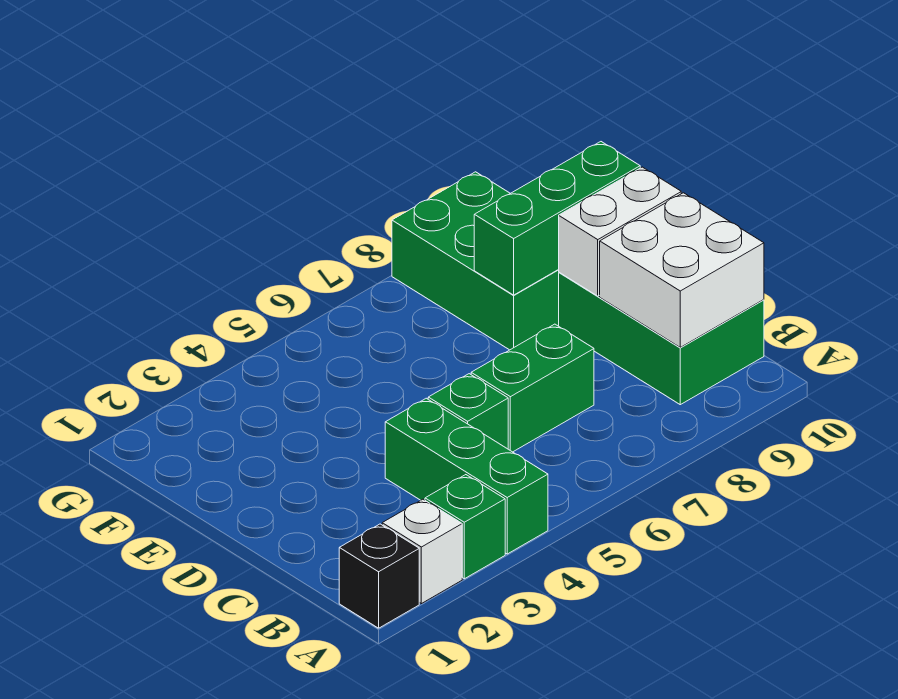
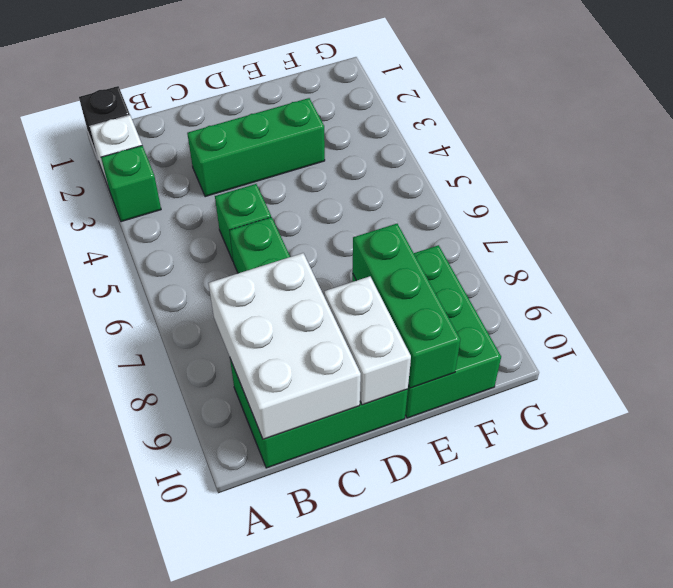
green 1x3 brick [385,398,548,554] -> green 1x3 brick moved to [187,98,325,197]
white 2x2 brick [600,193,764,347] -> white 2x3 brick [208,253,361,439]
green 2x3 brick [392,172,559,350] -> green 2x3 brick turned to [352,245,501,418]

